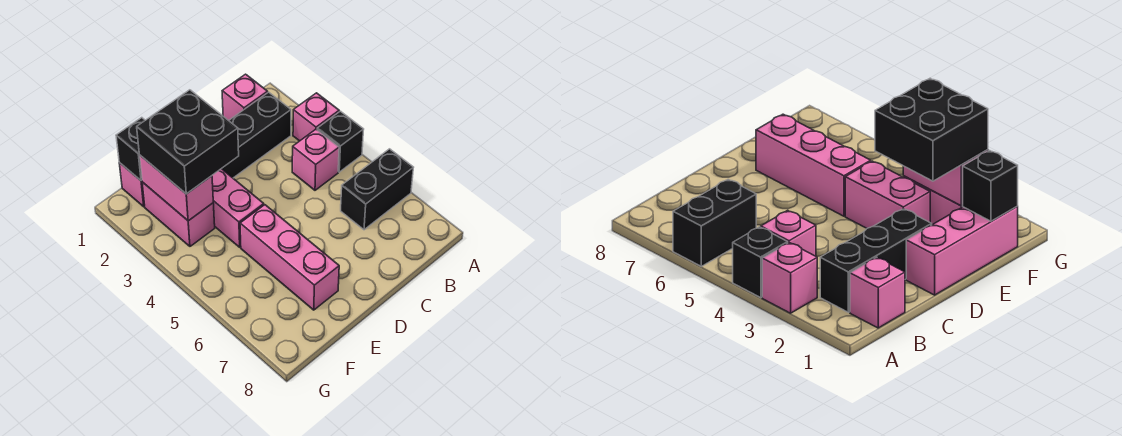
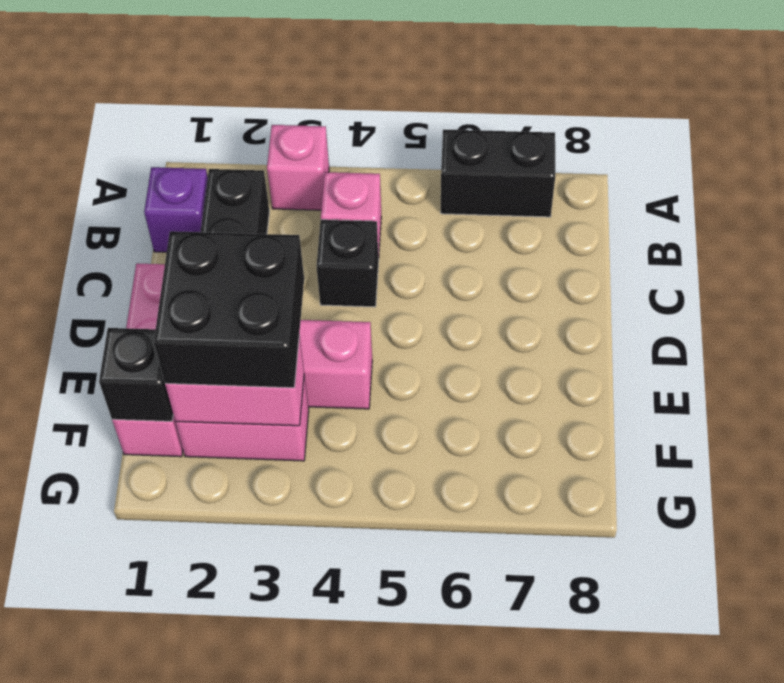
black 1x1 brick [317,111,364,172] -> black 1x1 brick moved to [317,220,379,307]
black 1x2 brick [341,149,413,230] -> black 1x2 brick turned to [441,129,555,217]
pink 1x1 brick [222,74,268,121] -> purple 1x1 brick [144,167,208,252]
pink 1x3 brick [240,205,339,310] -> none

